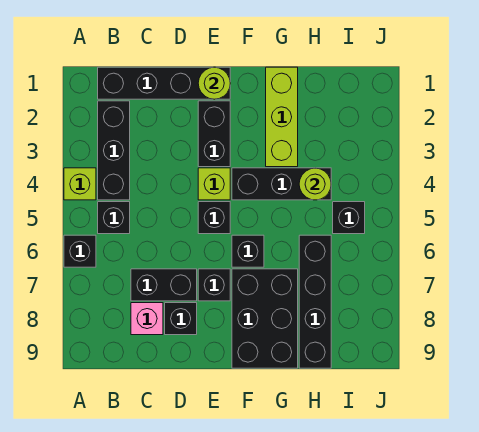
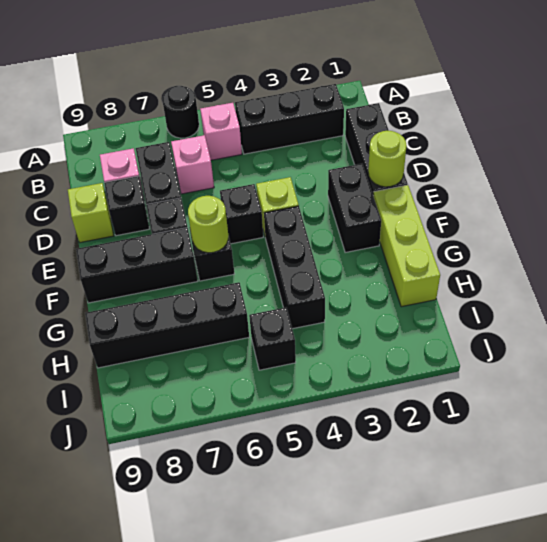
lime 1x1 brick [64,168,96,200] -> lime 1x1 brick moved to [68,183,114,243]
black 1x1 brick [64,235,96,267] -> black 1x1 round brick [163,86,199,138]
black 1x4 brick [98,67,230,99] -> black 1x3 brick [345,103,408,195]
black 1x1 brick [98,202,130,234] -> pink 1x1 brick [200,103,242,160]
none -> pink 1x1 brick [171,135,214,194]
black 1x2 brick [198,101,230,167] -> black 1x2 brick turned to [328,164,381,253]
black 2x3 brick [232,269,298,368] -> black 1x3 brick [76,227,198,303]
lime 1x3 brick [266,67,298,167] -> lime 1x3 brick turned to [373,185,440,307]
lime 1x1 round brick [299,168,331,200] -> lime 1x1 round brick moved to [188,196,228,253]

